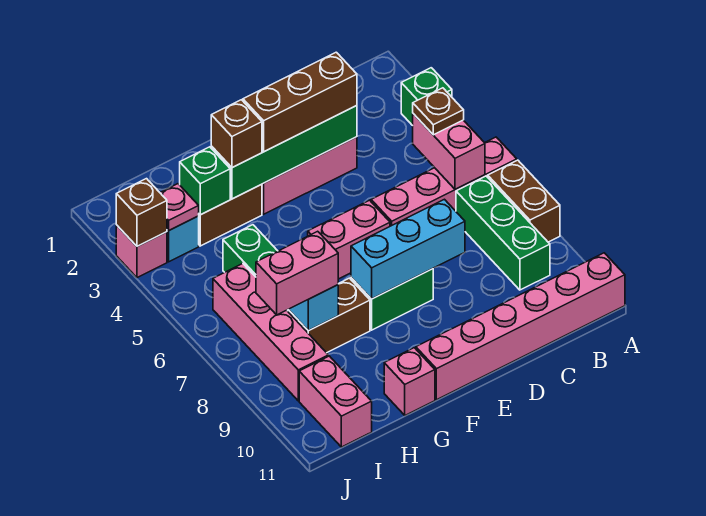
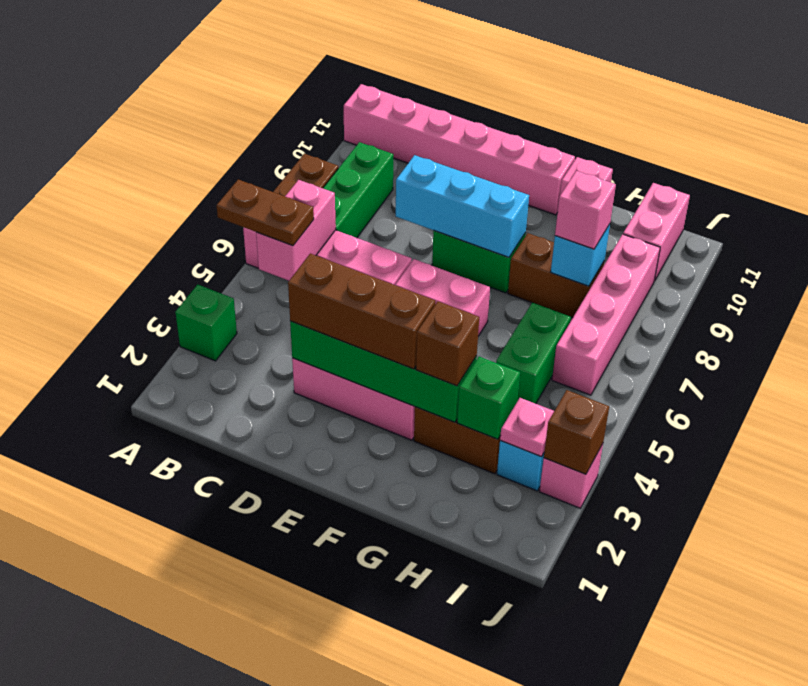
brown 1x1 plate [413,88,464,135] -> brown 1x2 plate [216,180,314,246]
pink 1x2 brick [256,231,338,315] -> pink 1x1 brick [555,171,616,249]

